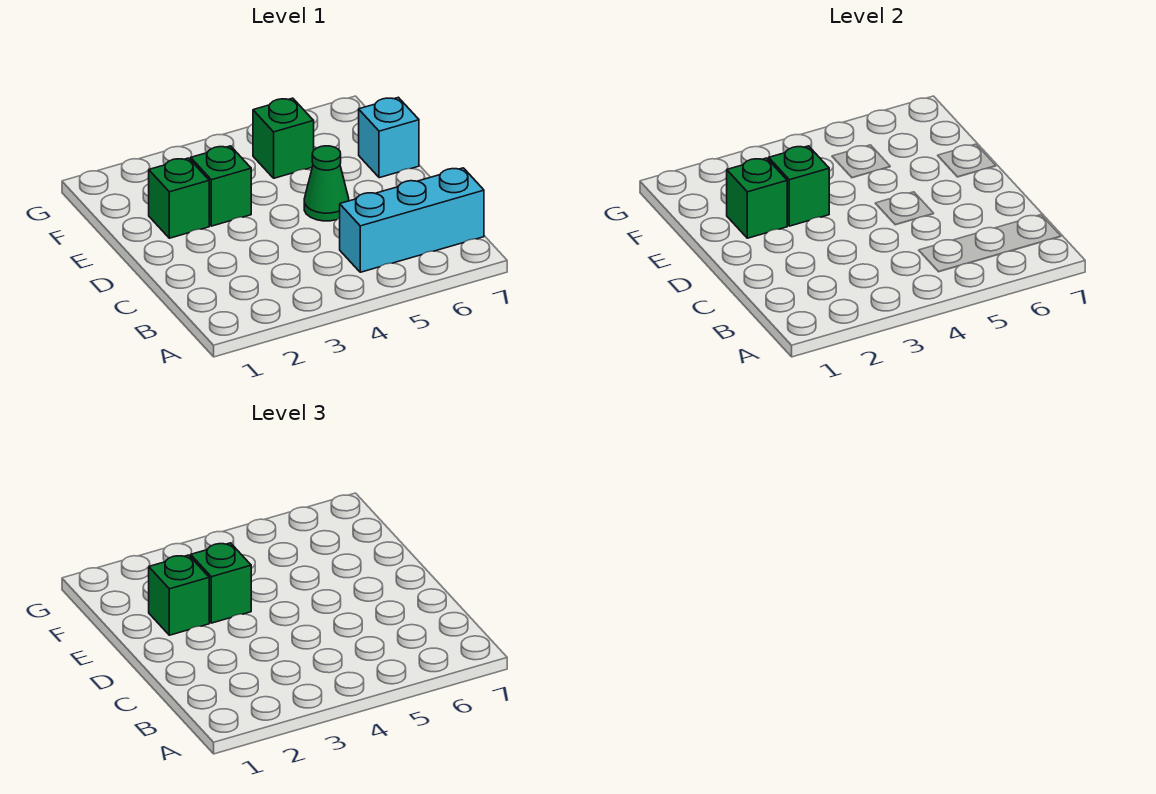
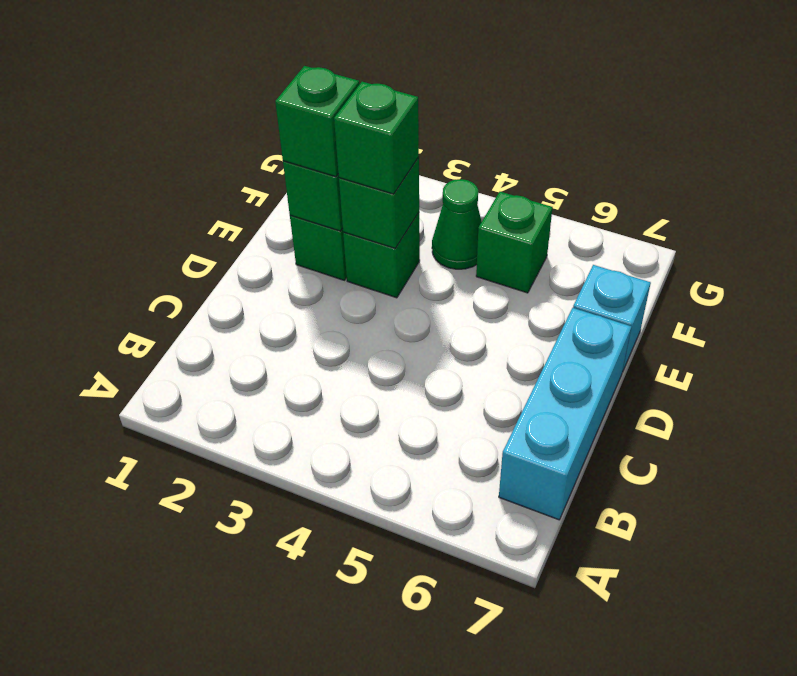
cyan 1x3 brick [340,168,484,272] -> cyan 1x3 brick turned to [499,308,631,520]
green 1x1 cone [304,146,349,221] -> green 1x1 cone moved to [432,179,482,269]

